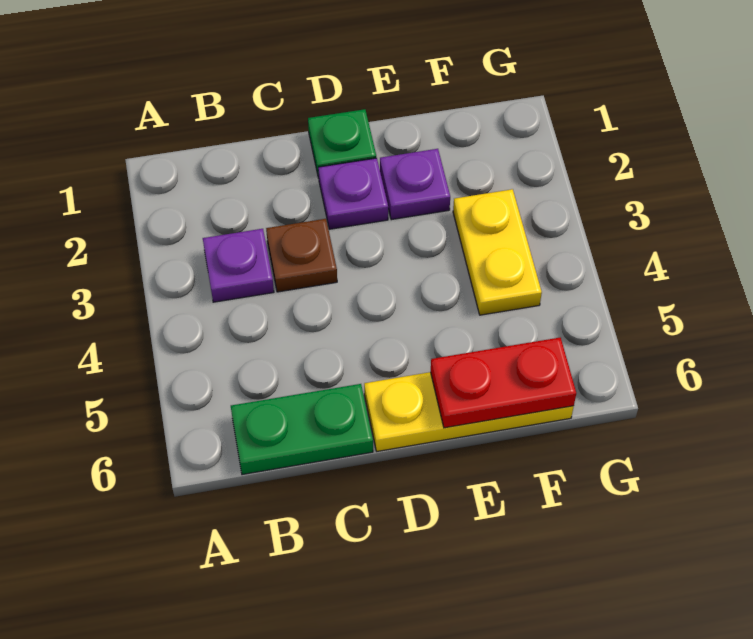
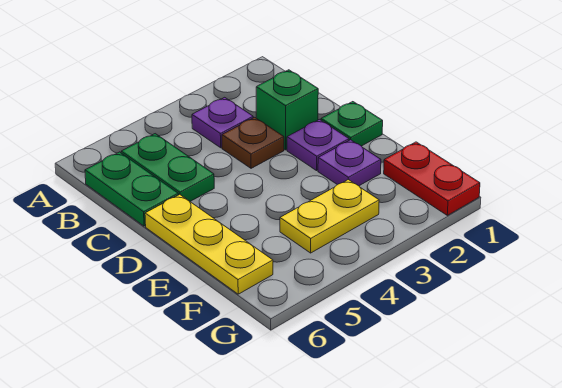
none -> green 1x2 plate [121,134,214,201]
none -> green 1x1 brick [256,70,318,150]
red 1x2 plate [431,338,576,428] -> red 1x2 plate moved to [384,142,480,215]

